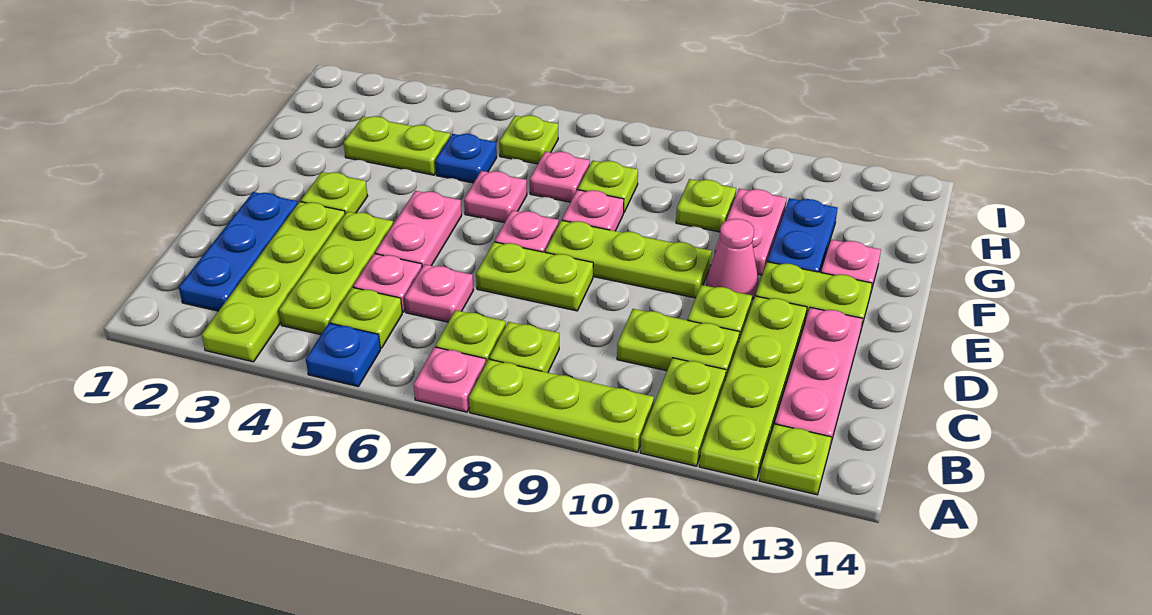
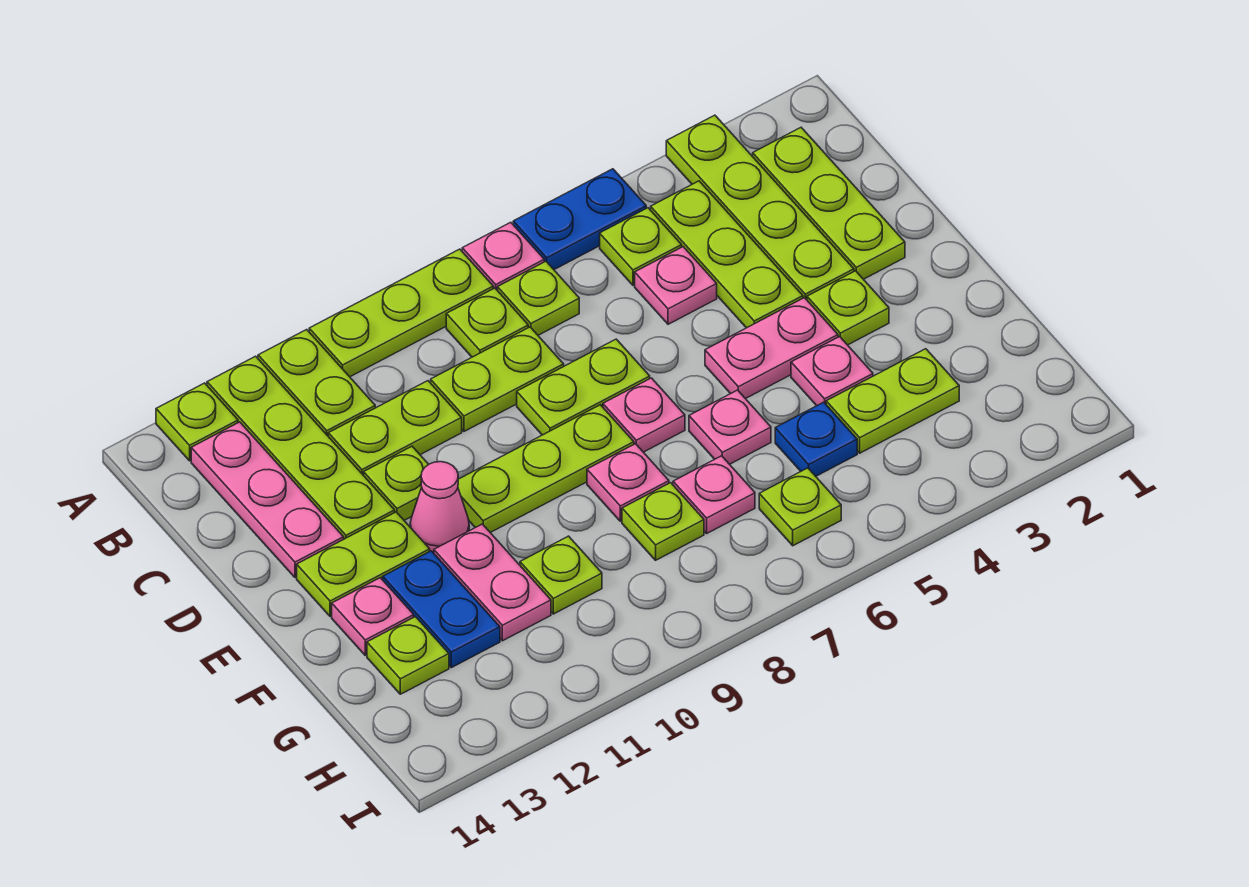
blue 1x1 plate [306,323,380,387] -> blue 1x2 plate [513,169,646,269]
blue 1x3 plate [179,192,298,311] -> lime 1x3 plate [753,128,905,279]
pink 1x1 plate [404,264,473,322] -> pink 1x1 plate moved to [791,337,873,406]
none -> lime 1x2 plate [431,327,564,431]
pink 1x2 plate [375,191,462,267] -> pink 1x2 plate turned to [705,298,838,399]
none -> lime 1x1 plate [367,617,449,694]

